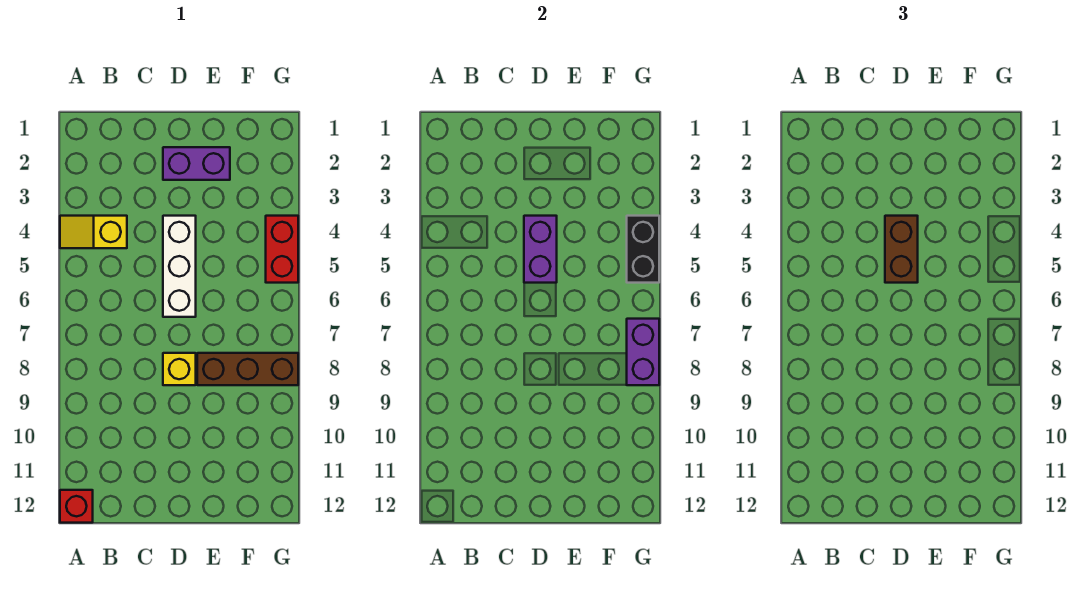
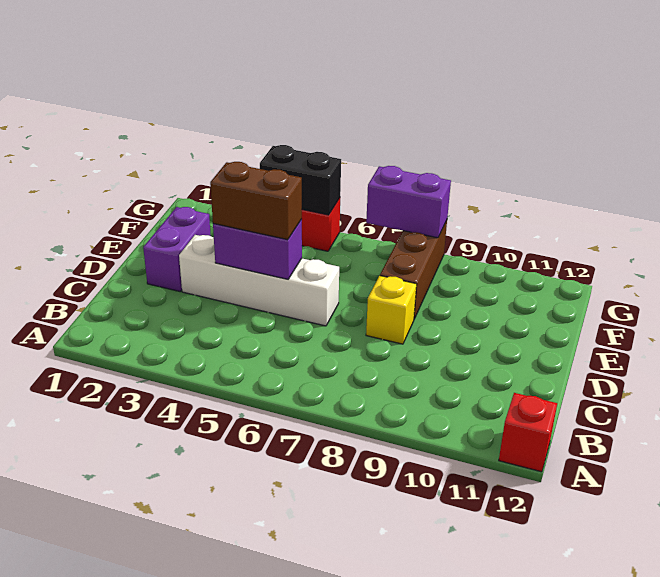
yellow 1x2 slope [60,216,127,248] -> none
white 1x3 brick [163,216,196,317] -> white 1x4 brick [179,235,339,326]

